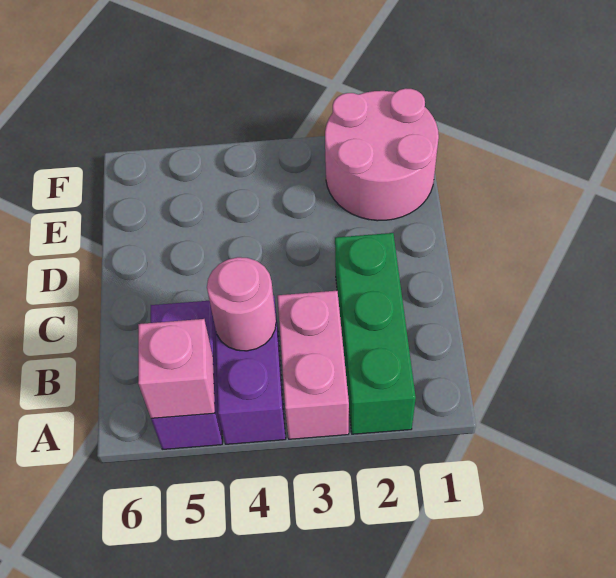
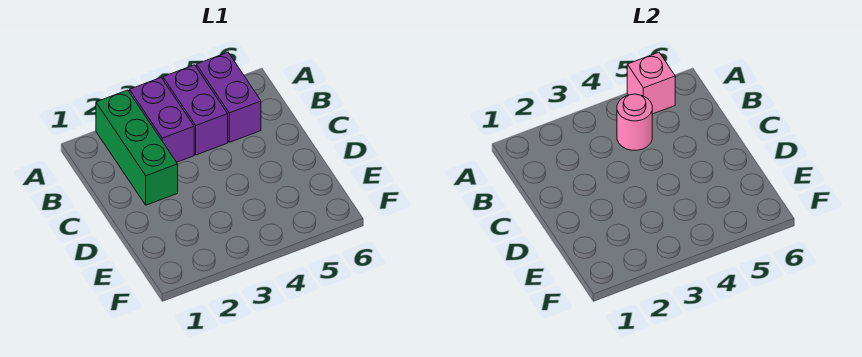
pink 1x2 brick [277,291,349,439] -> purple 1x2 brick [129,78,194,162]
pink 2x2 round brick [325,88,439,221] -> none

